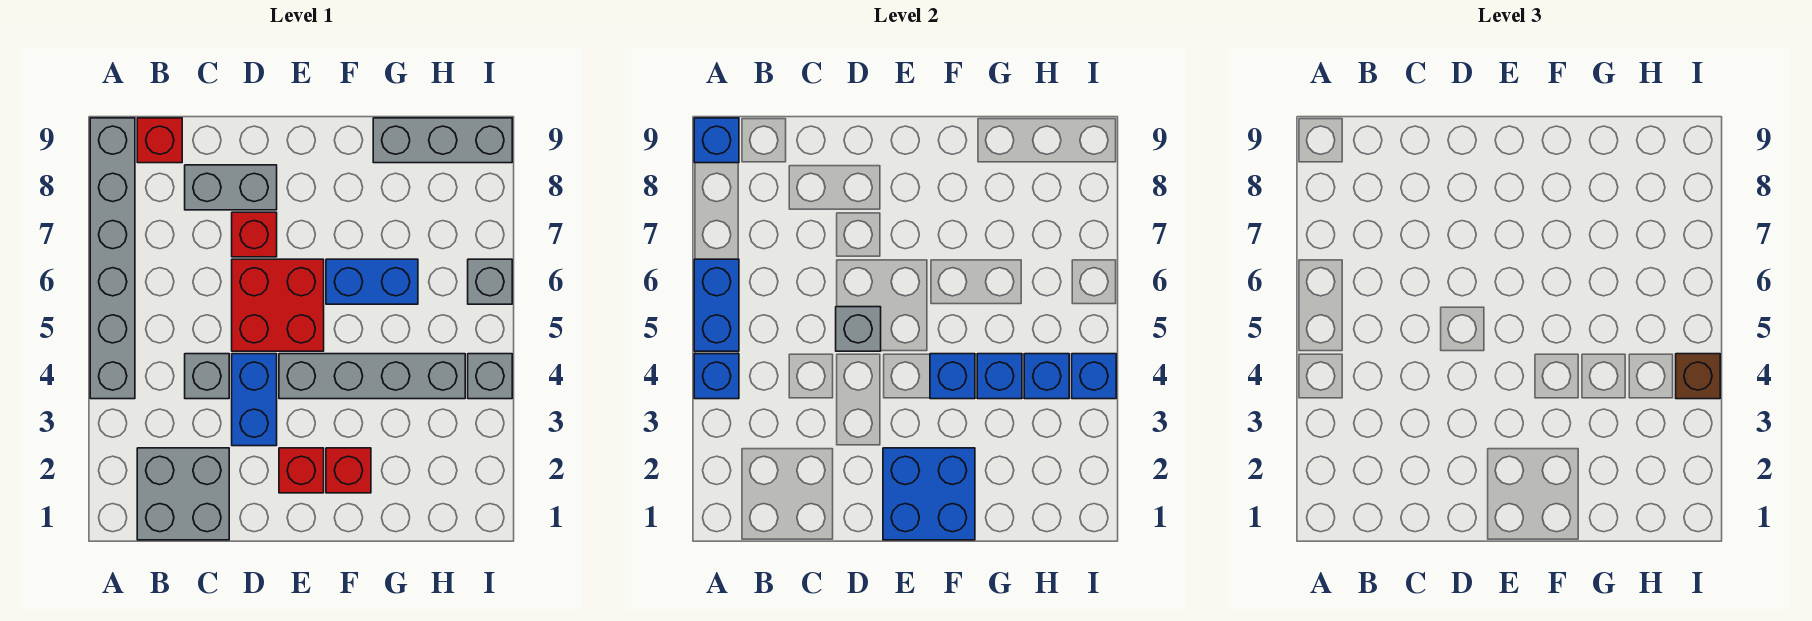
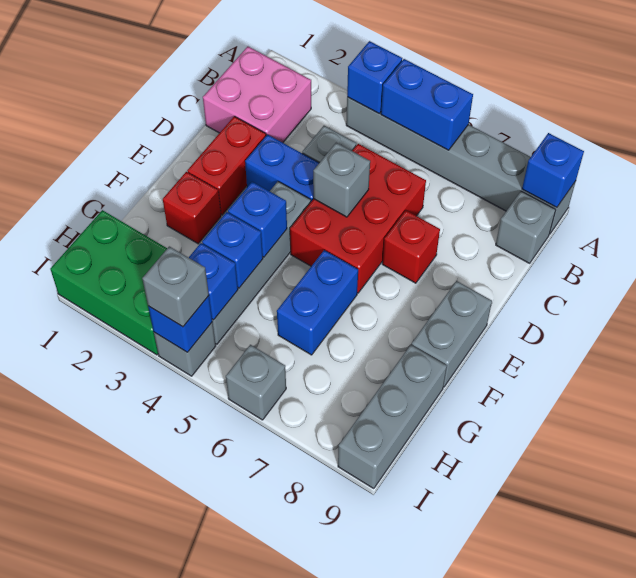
grey 2x2 brick [137,448,229,540] -> pink 2x2 brick [203,47,311,143]
red 1x1 brick [137,118,182,163] -> grey 1x1 brick [496,191,556,263]
grey 1x2 brick [185,165,277,210] -> grey 1x2 brick moved to [412,281,492,387]
red 2x2 brick [232,259,324,351] -> red 2x3 brick [290,144,426,293]
blue 2x2 brick [883,448,975,540] -> none
red 1x1 brick [279,448,324,493] -> red 1x2 brick [187,116,266,215]
none -> green 2x3 brick [50,210,167,355]
brown 1x1 brick [1676,354,1720,399] -> grey 1x1 brick [142,246,209,327]

